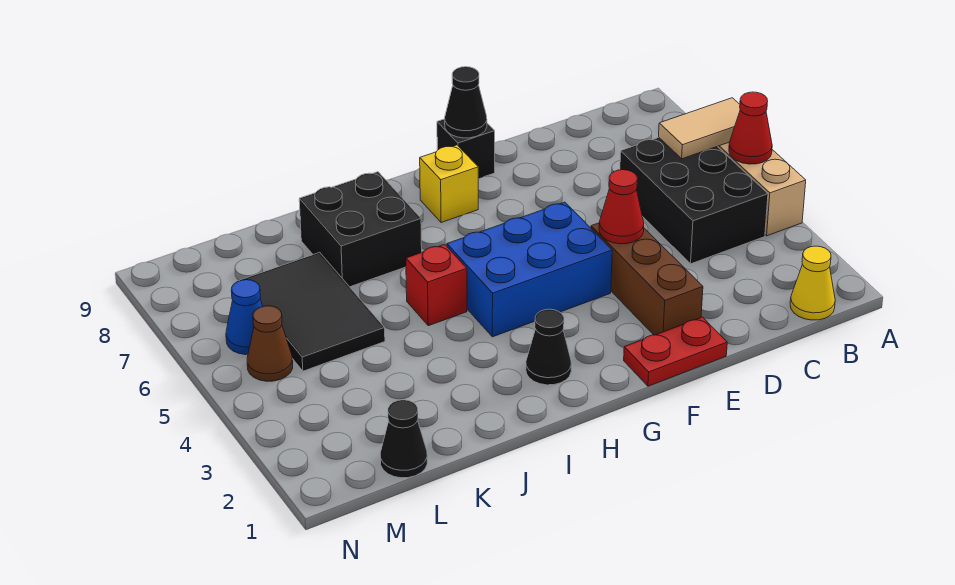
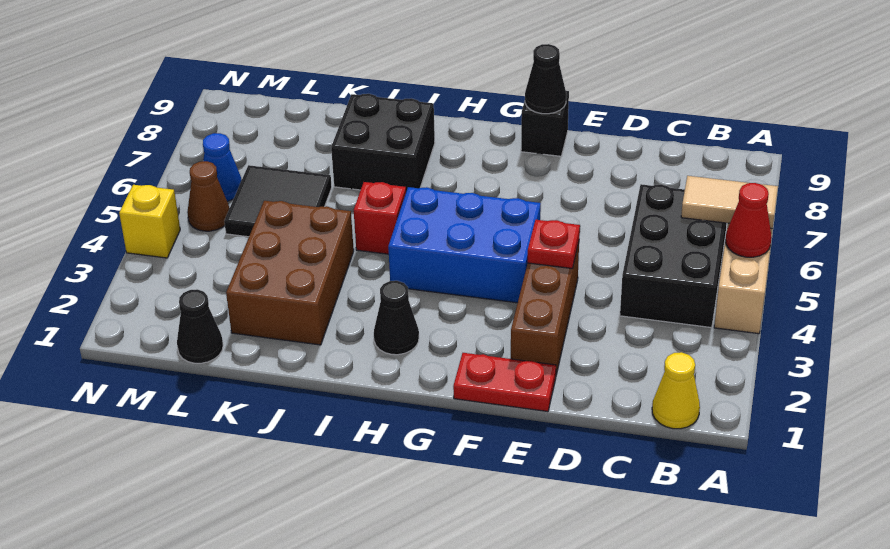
red 1x1 cone [599,170,644,244] -> red 1x1 plate [528,220,580,269]
yellow 1x1 brick [420,145,478,223] -> yellow 1x1 brick moved to [119,185,180,258]
none -> brown 2x3 brick [226,201,354,345]
black 2x3 tile [239,252,385,371] -> black 2x2 tile [224,165,332,237]

